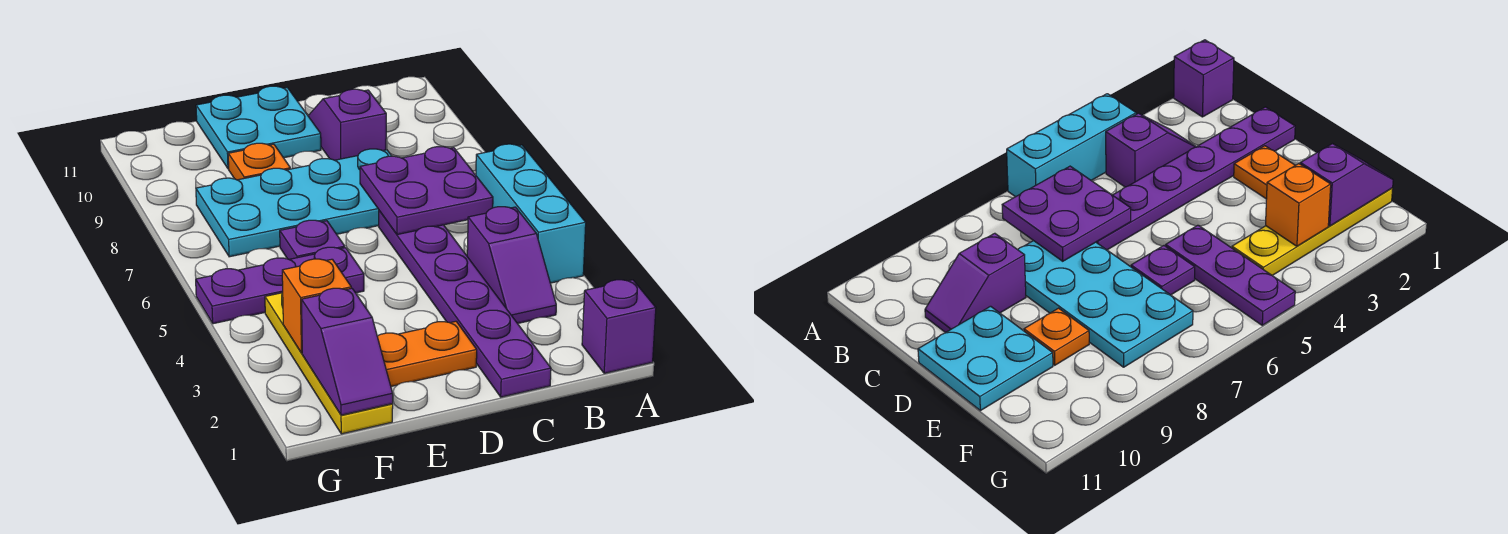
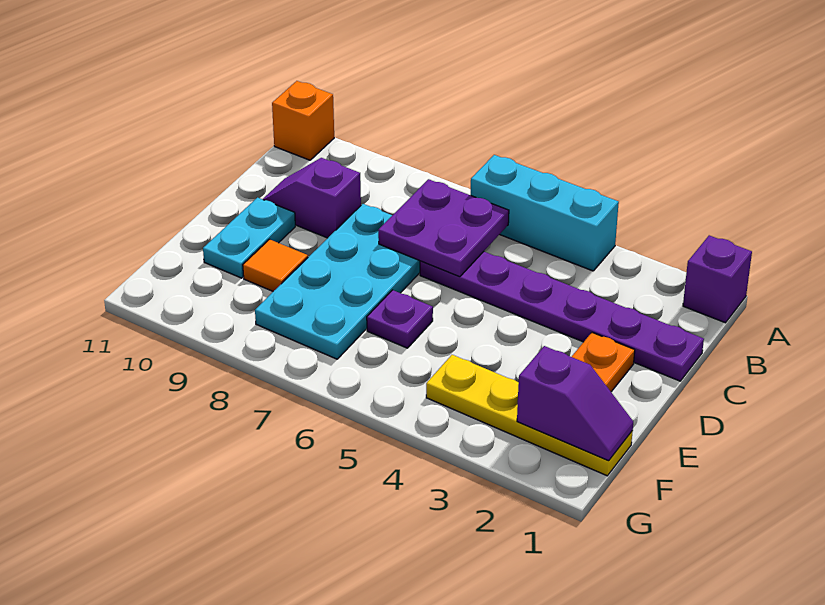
purple 1x2 slope [467,207,556,324] -> none
cyan 2x2 plate [196,86,321,169] -> cyan 1x2 plate [203,198,295,278]
purple 1x3 plate [196,247,364,324] -> none
orange 1x1 plate [228,143,290,180] -> orange 1x1 tile [243,239,308,291]
orange 1x1 brick [282,259,351,353] -> orange 1x1 brick moved to [272,81,334,160]

